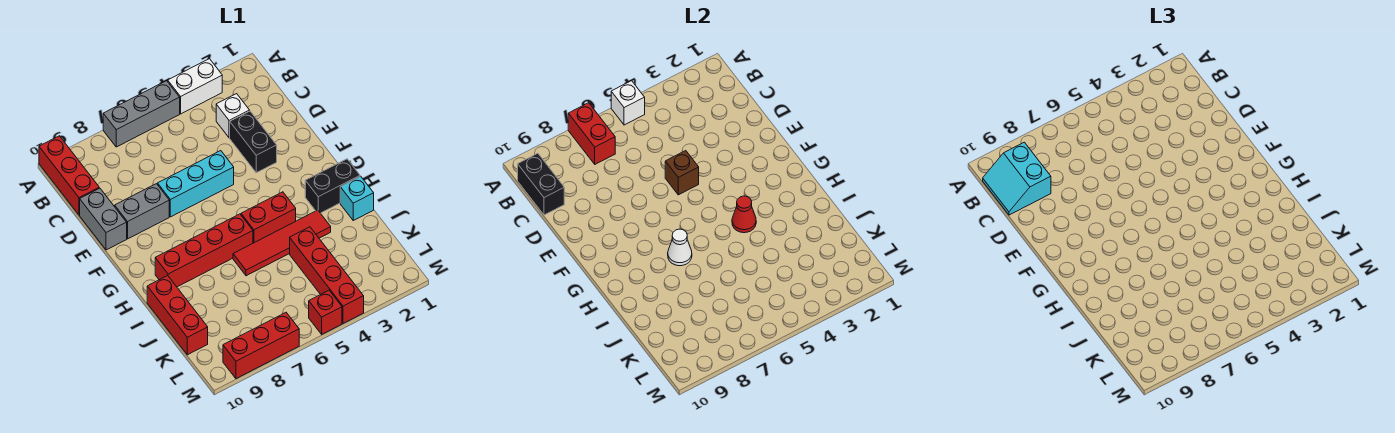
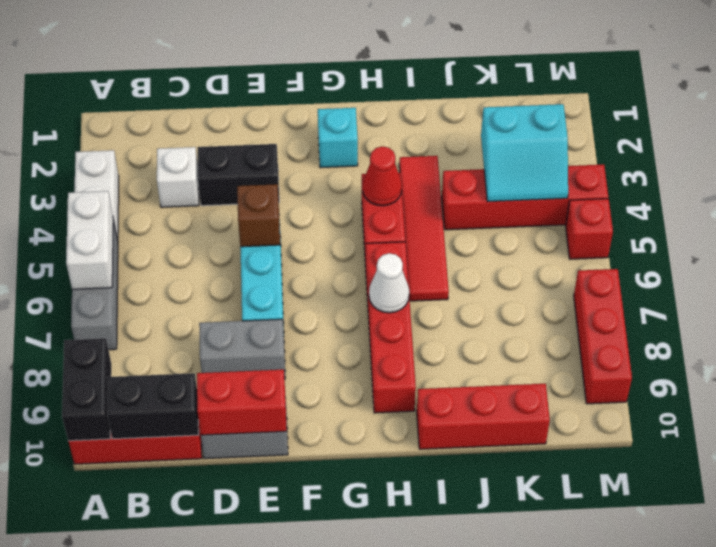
white 1x1 brick [611,81,645,125] -> white 1x2 brick [66,191,113,289]
red 1x2 brick [568,103,615,164] -> red 1x2 brick moved to [197,370,287,435]
cyan 2x2 slope [983,142,1051,215] -> cyan 2x2 slope moved to [481,104,568,202]
grey 1x2 brick [115,184,169,239] -> grey 1x2 brick turned to [199,319,285,379]
black 1x2 brick [305,159,360,213] -> black 1x2 brick moved to [62,338,111,441]
cyan 1x1 brick [340,176,374,220] -> cyan 1x1 brick moved to [318,108,358,168]

